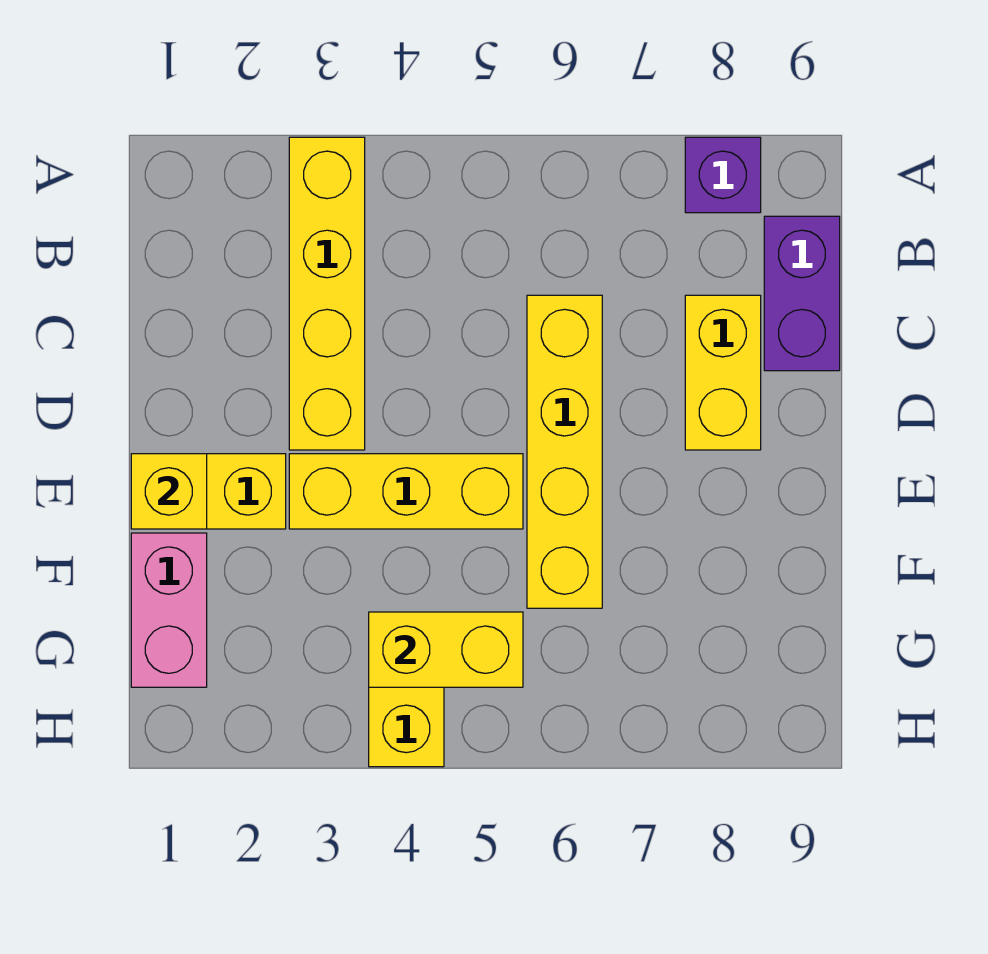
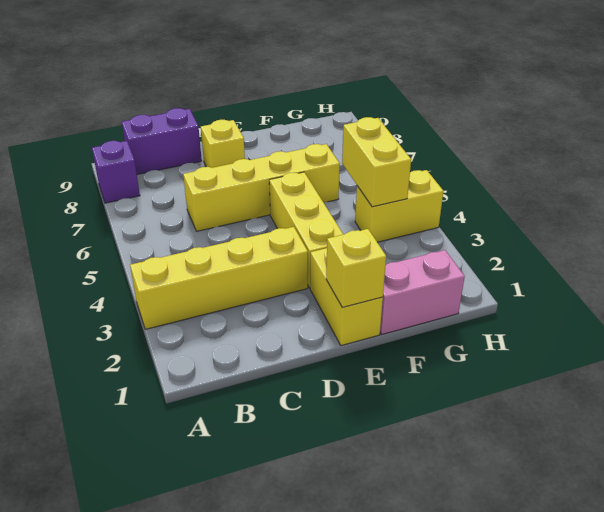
yellow 1x2 brick [685,295,761,450] -> yellow 1x1 brick [201,120,245,168]

